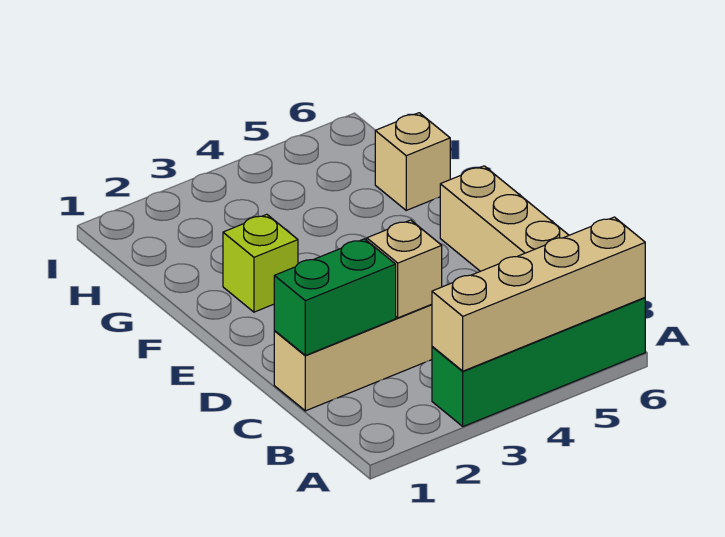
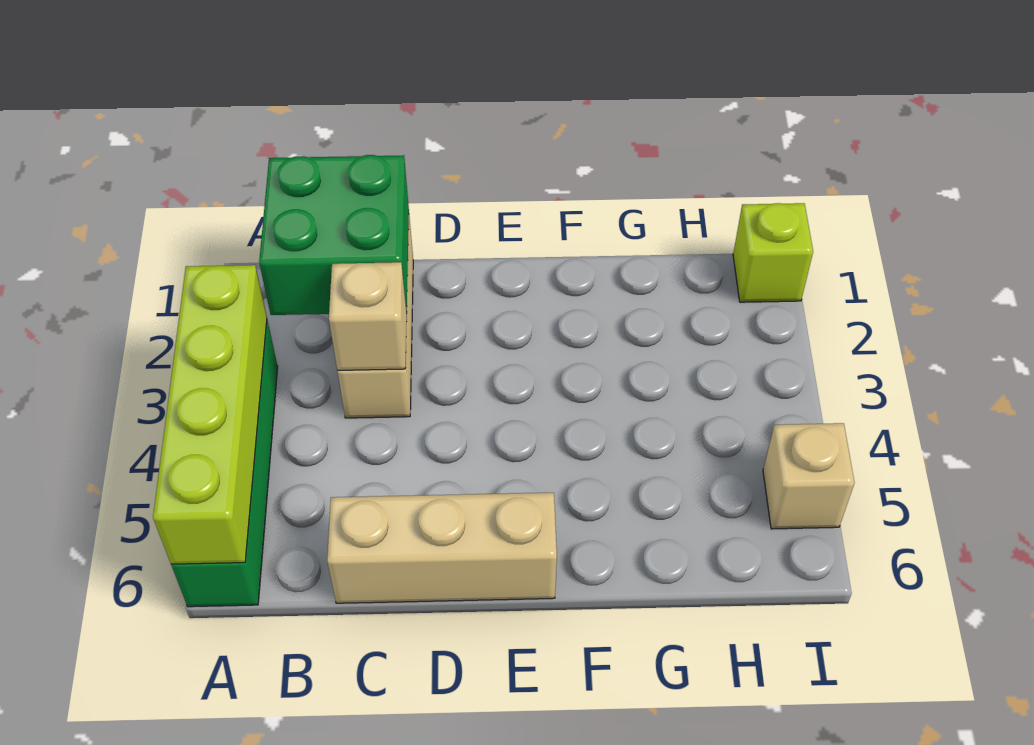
tan 1x4 brick [432,217,645,371] -> lime 1x4 brick [153,265,267,564]
green 1x2 brick [274,239,396,355] -> green 2x2 brick [259,155,409,315]
lime 1x1 brick [223,214,298,312] -> lime 1x1 brick moved to [733,203,813,302]
tan 1x1 brick [375,113,450,210] -> tan 1x1 brick moved to [763,423,855,529]

